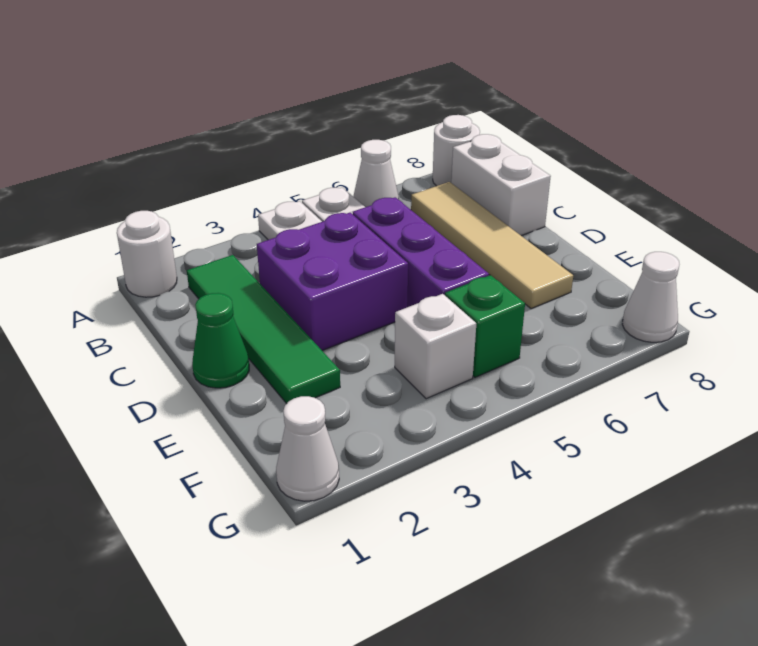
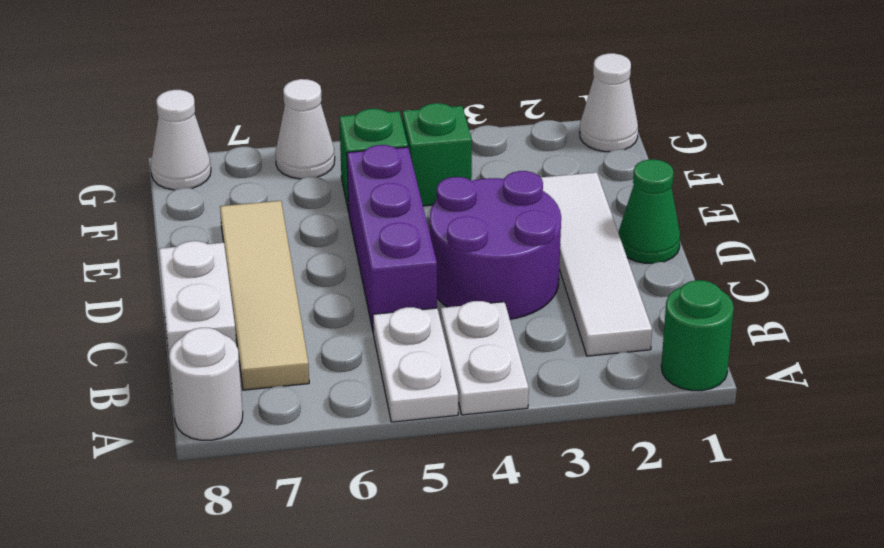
white 1x1 round brick [117,211,177,297] -> green 1x1 round brick [661,280,734,391]
white 1x1 cone [353,140,399,207] -> white 1x1 cone moved to [275,79,335,179]
green 1x4 tile [187,255,340,404] -> white 1x4 tile [540,172,652,356]
purple 2x2 brick [257,213,408,350] -> purple 2x2 round brick [430,171,561,319]
white 1x1 brick [395,294,476,399] -> green 1x1 brick [402,103,472,206]

